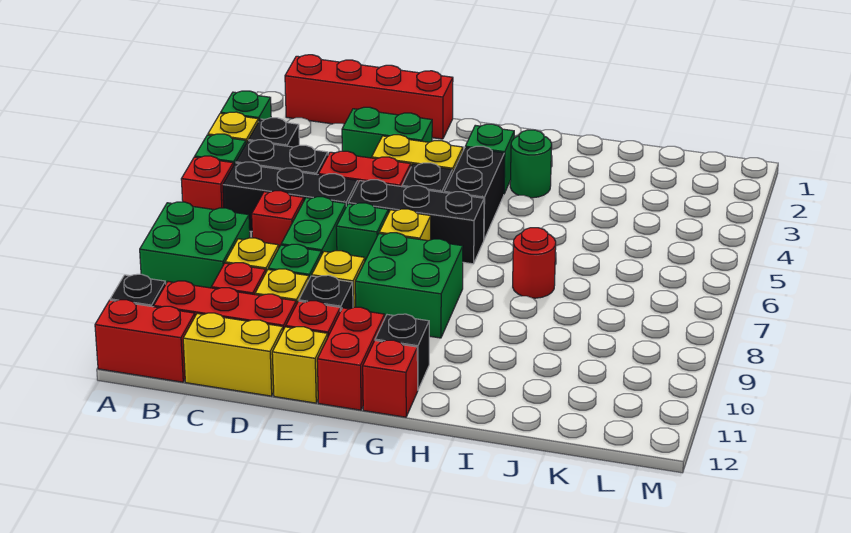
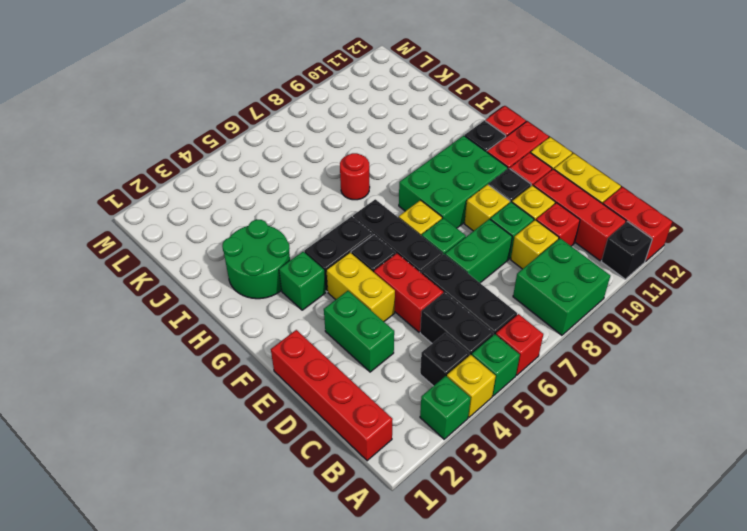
red 1x1 brick [252,191,304,247] -> none
green 2x2 brick [355,233,463,338] -> green 2x3 brick [399,136,508,228]
green 1x1 round brick [510,130,552,198] -> green 2x2 round brick [222,220,290,299]

